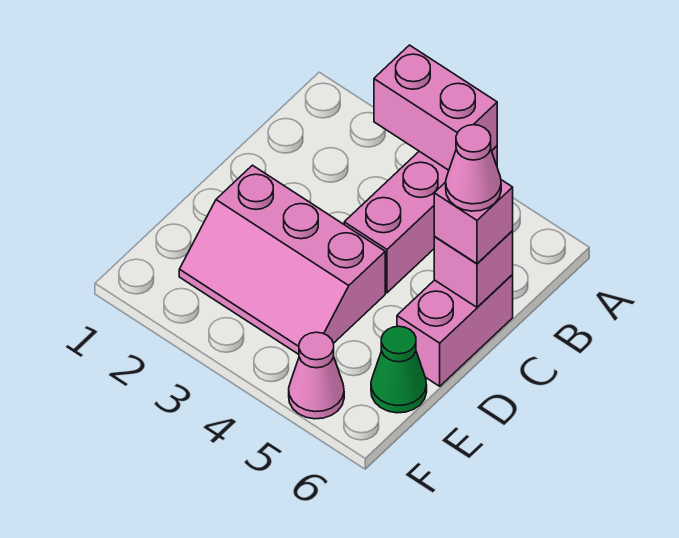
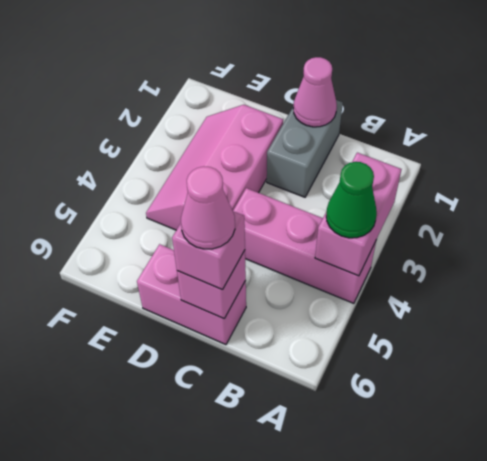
none -> grey 1x2 brick [267,100,343,197]
green 1x1 cone [371,326,427,413] -> green 1x1 cone moved to [326,162,377,238]
pink 1x1 cone [289,332,344,419] -> pink 1x1 cone moved to [293,57,337,127]

